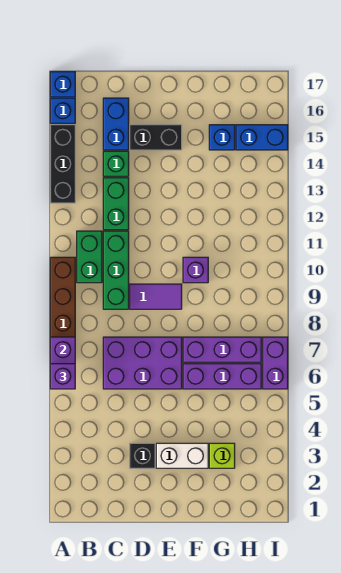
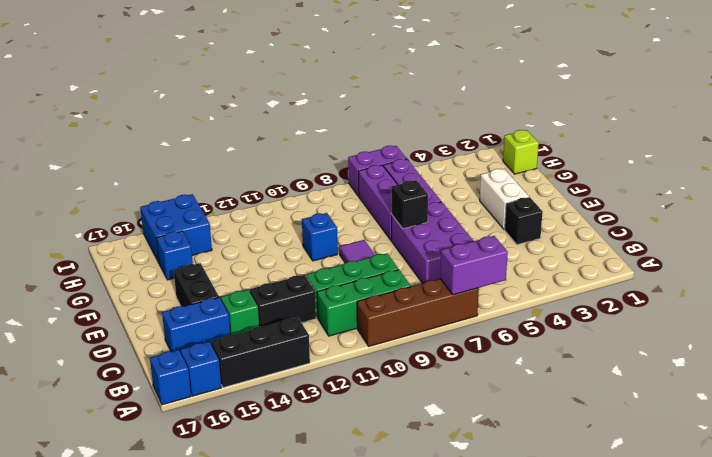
purple 1x1 brick [50,364,75,389] -> none
green 1x2 brick [77,231,102,283] -> green 1x3 brick [317,270,411,336]
green 1x2 brick [103,178,129,230] -> black 1x2 brick [250,275,316,327]
none -> black 1x1 brick [392,180,428,229]
purple 1x1 brick [183,257,208,283] -> blue 1x1 brick [302,213,338,261]
lime 1x1 brick [209,443,235,468] -> lime 1x1 brick moved to [503,130,539,174]
blue 1x2 brick [236,125,288,150] -> blue 2x2 brick [140,194,212,263]

